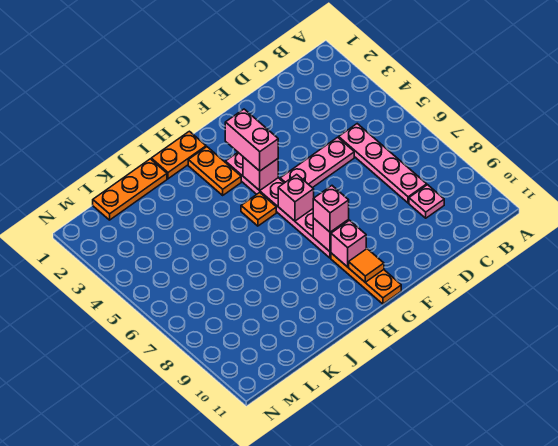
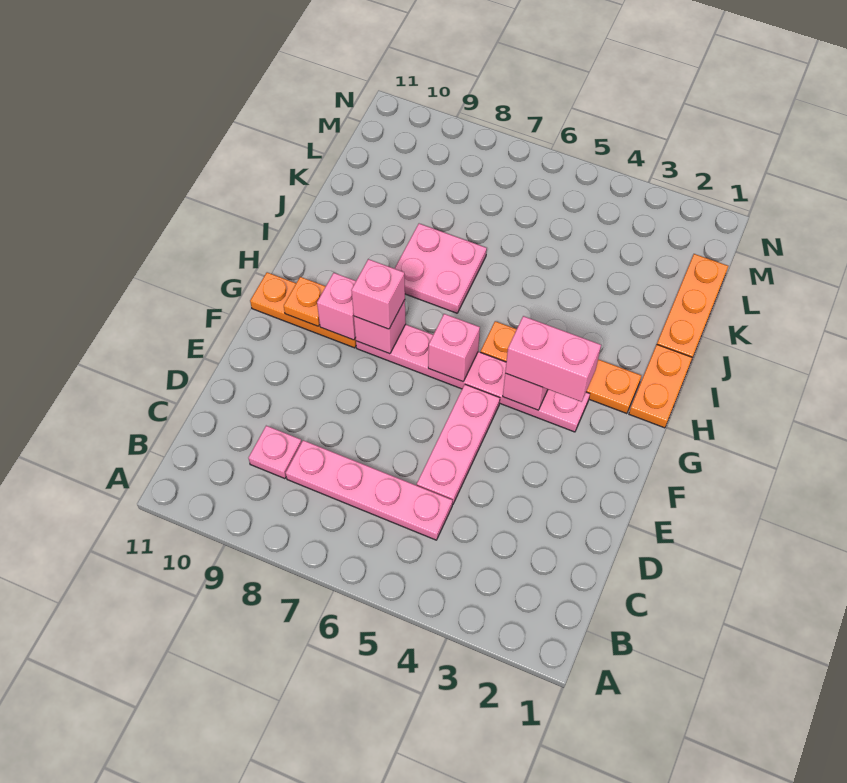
orange 1x1 tile [349,249,384,282] -> orange 1x1 plate [284,277,326,326]
none -> pink 2x2 plate [395,224,487,313]

